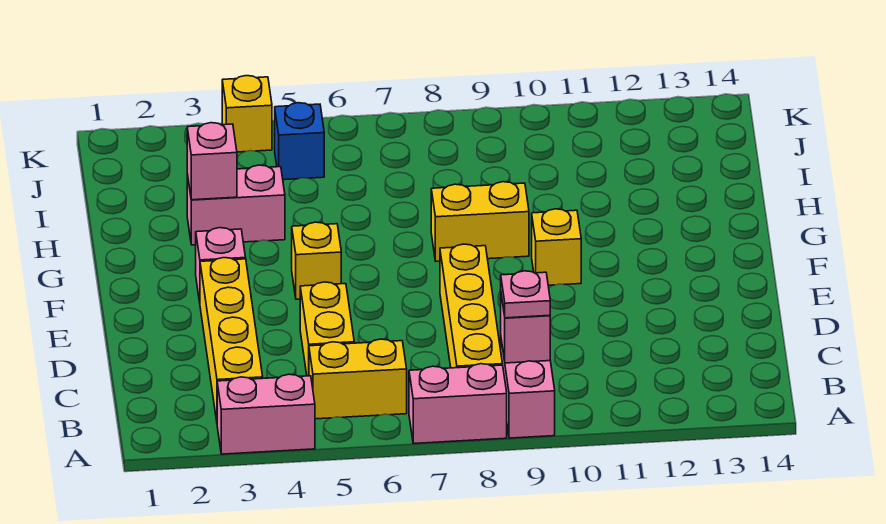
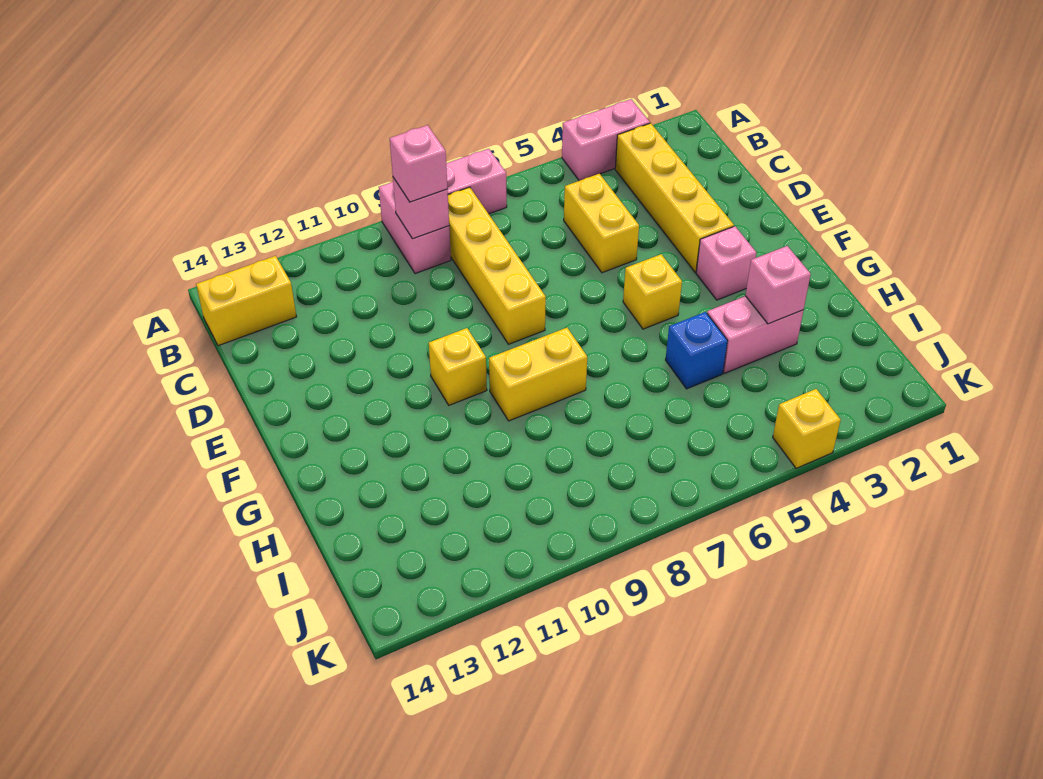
yellow 1x2 brick [309,339,407,419] -> yellow 1x2 brick moved to [196,256,297,346]
pink 1x1 plate [501,271,550,318] -> pink 1x1 brick [390,125,447,202]
blue 1x1 brick [275,103,324,180] -> blue 1x1 brick moved to [666,312,727,389]

